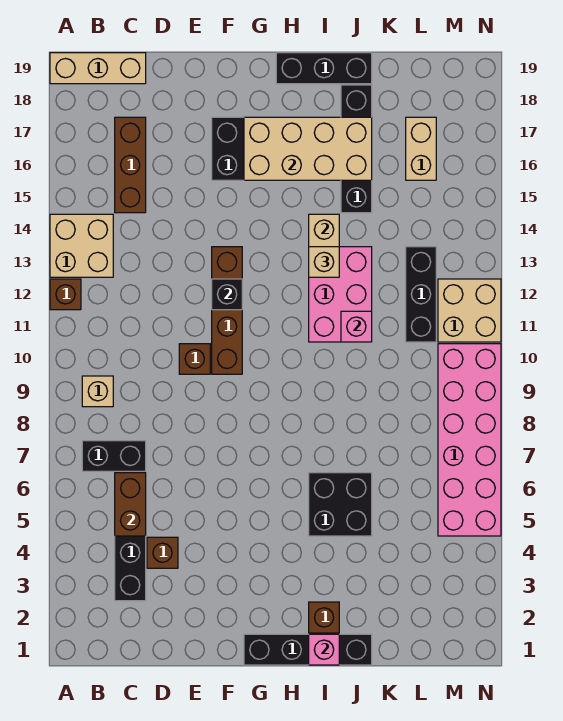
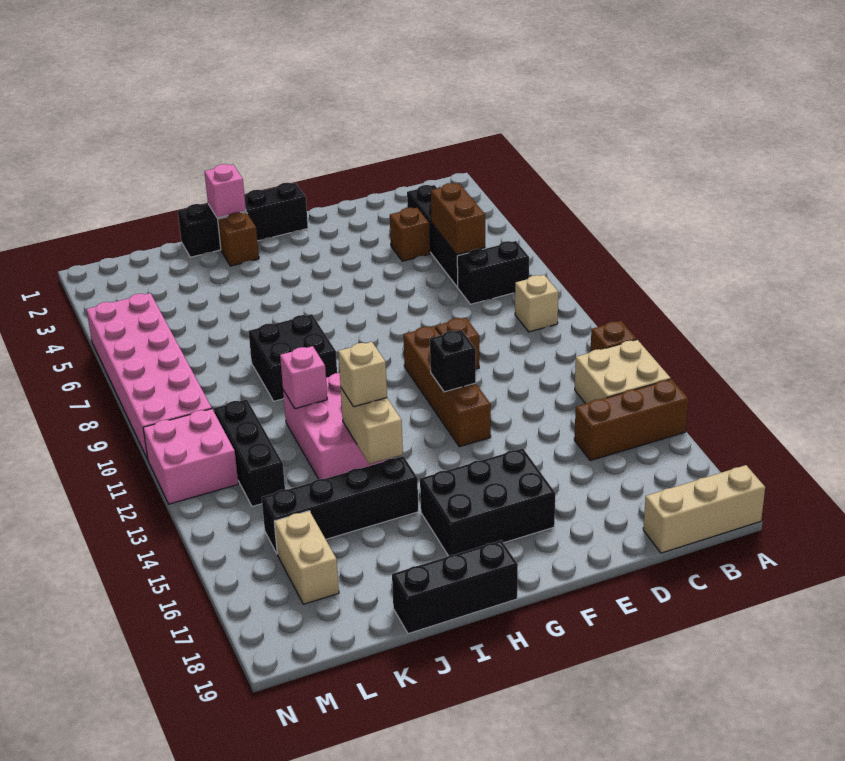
brown 1x3 brick [115,117,146,213] -> brown 1x3 brick turned to [574,379,689,461]
tan 2x4 brick [244,117,372,180] -> none
black 2x2 brick [309,473,372,536] -> black 2x2 brick moved to [249,314,337,401]
black 1x4 brick [341,85,372,213] -> black 1x4 brick turned to [261,456,419,553]
tan 2x2 brick [438,279,501,342] -> pink 2x2 brick [143,409,238,504]

